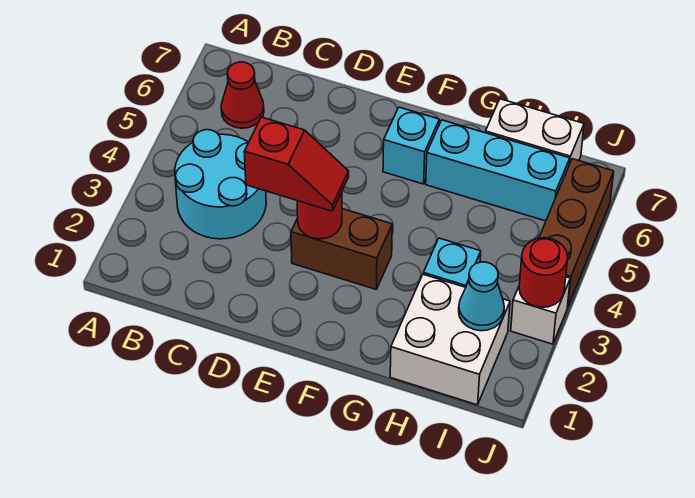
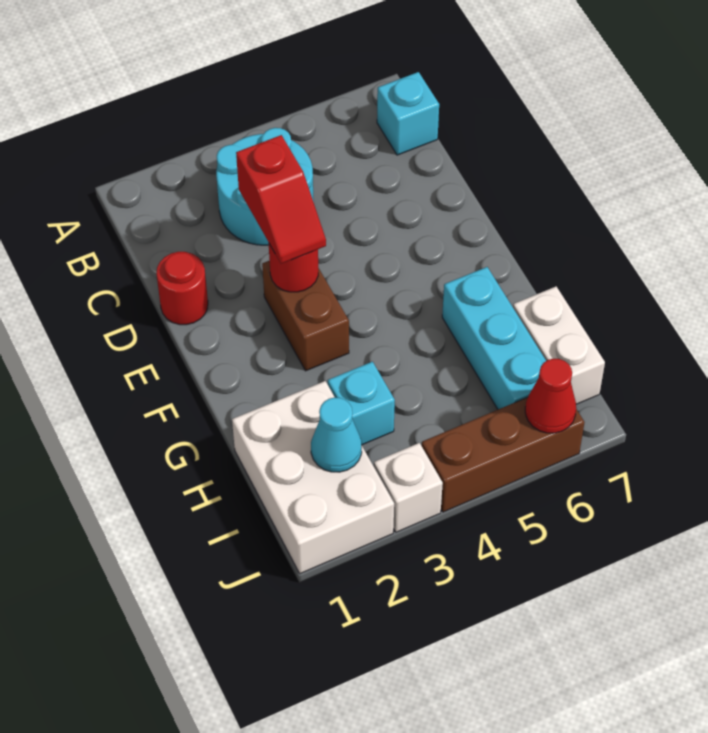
red 1x1 cone [221,62,264,128] -> red 1x1 cone moved to [525,359,576,433]
cyan 1x1 brick [383,107,440,184] -> cyan 1x1 brick moved to [377,72,439,155]
white 2x2 brick [390,274,510,405] -> white 2x3 brick [232,381,394,574]
red 1x1 round brick [519,238,568,307] -> red 1x1 round brick moved to [156,252,208,325]

